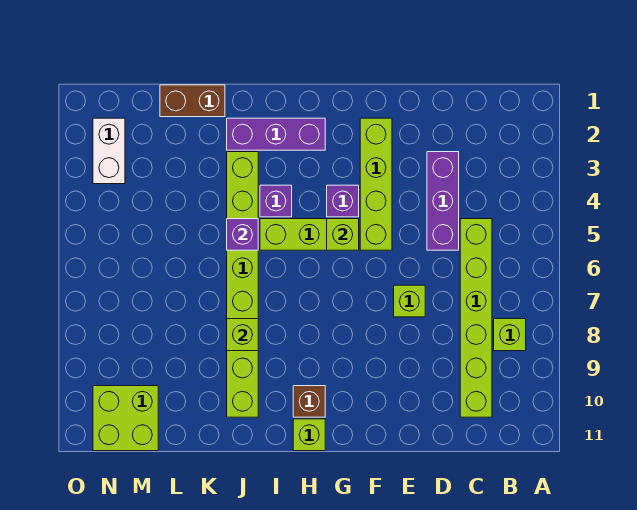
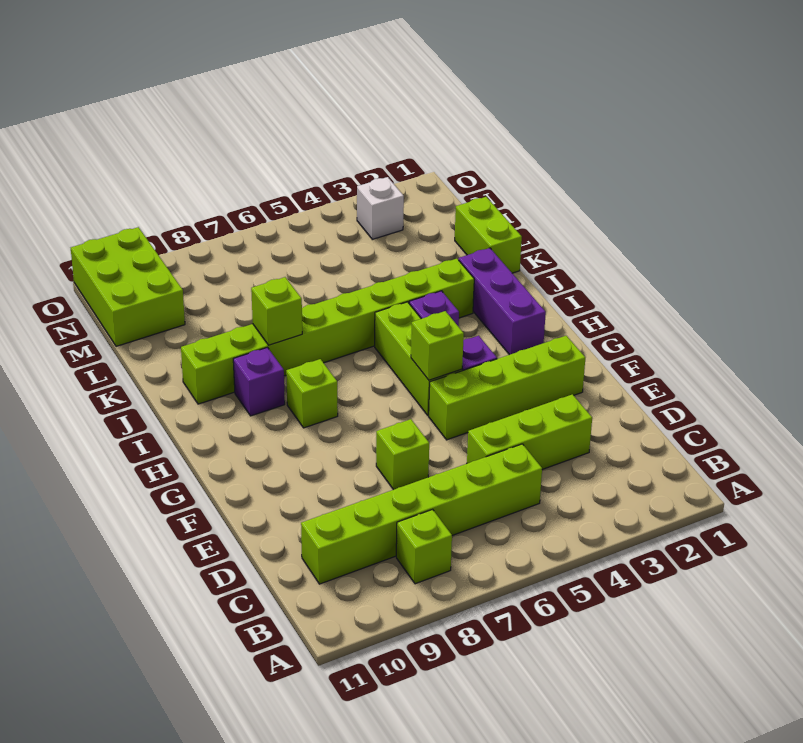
purple 1x3 brick [427,152,459,250] -> lime 1x3 brick [467,394,592,469]
brown 1x1 brick [293,386,325,417] -> none
lime 1x1 brick [293,419,325,451] -> lime 1x1 brick moved to [286,359,338,428]
purple 1x1 brick [227,219,258,250] -> purple 1x1 brick moved to [233,347,285,416]
brown 1x2 brick [160,85,225,117] -> lime 1x2 brick [455,197,522,273]
lime 2x2 brick [93,386,158,451] -> lime 2x3 brick [71,227,185,346]
white 1x2 brick [93,118,125,184] -> white 1x1 brick [357,177,404,239]

